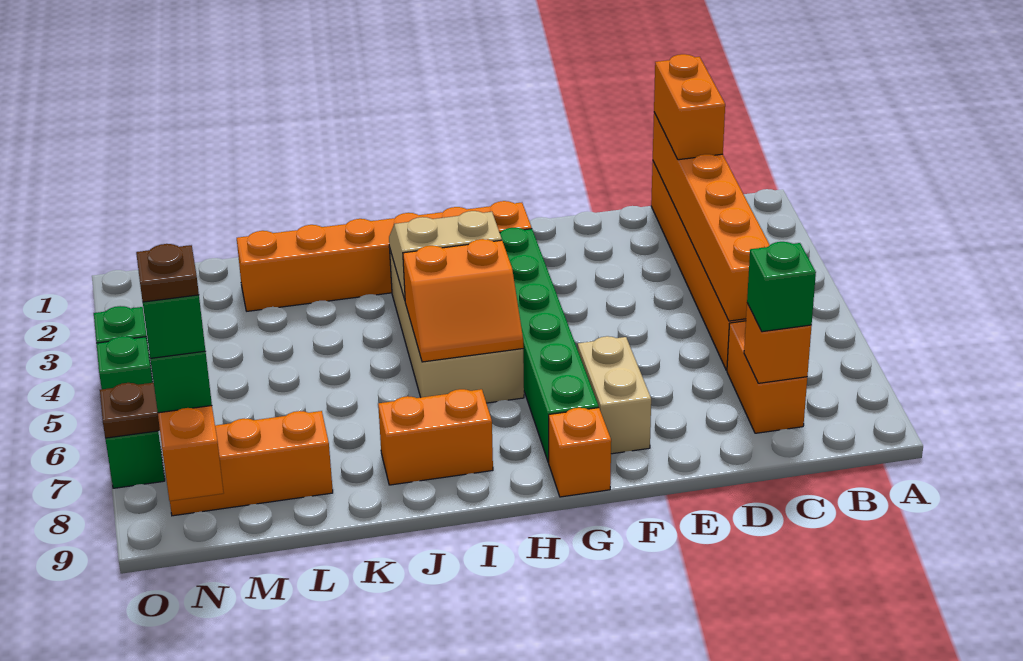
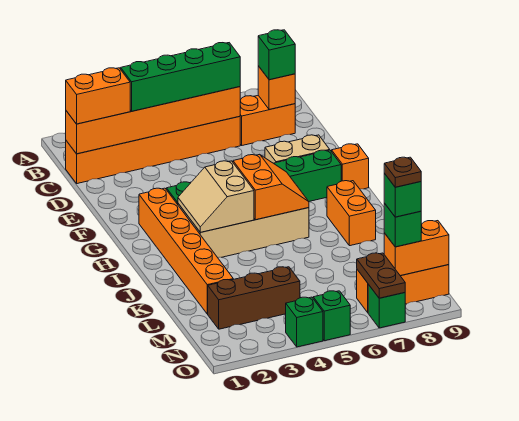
none -> green 1x4 brick [121,43,240,111]
orange 1x3 brick [170,411,333,516] -> orange 1x3 brick turned to [357,265,449,312]
none -> brown 1x3 brick [208,267,300,329]

